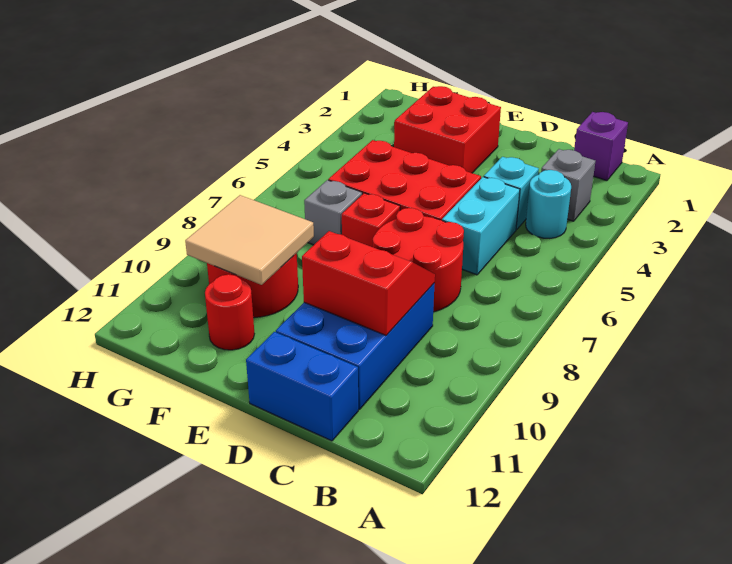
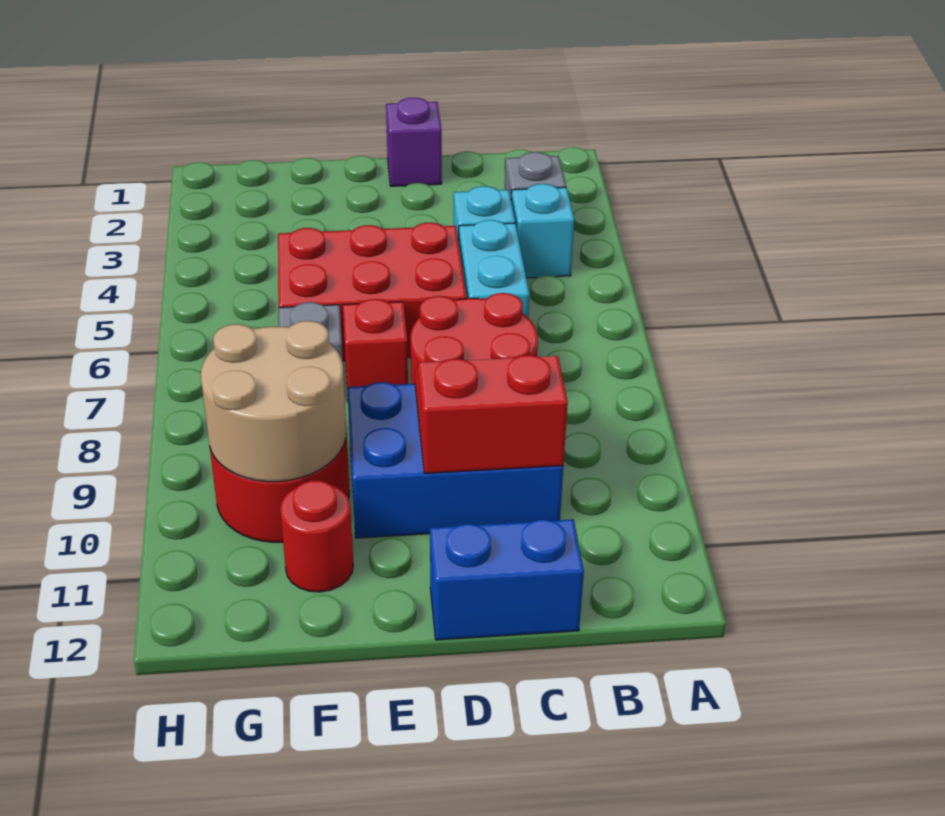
purple 1x1 brick [574,112,628,181] -> purple 1x1 brick moved to [386,98,442,186]
cyan 1x1 round brick [526,170,571,239] -> cyan 1x1 brick [511,184,574,278]
blue 2x3 brick [276,283,435,410] -> blue 2x3 brick turned to [347,382,563,538]
red 2x2 brick [394,86,501,173] -> none
tan 2x2 tile [185,195,314,285] -> tan 2x2 round brick [201,321,346,482]

